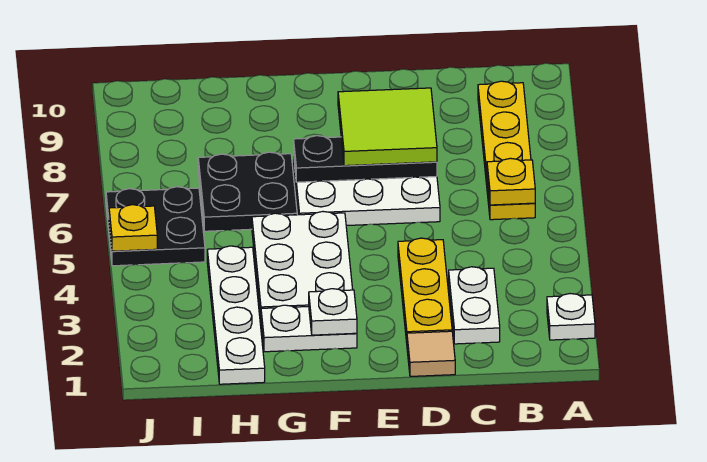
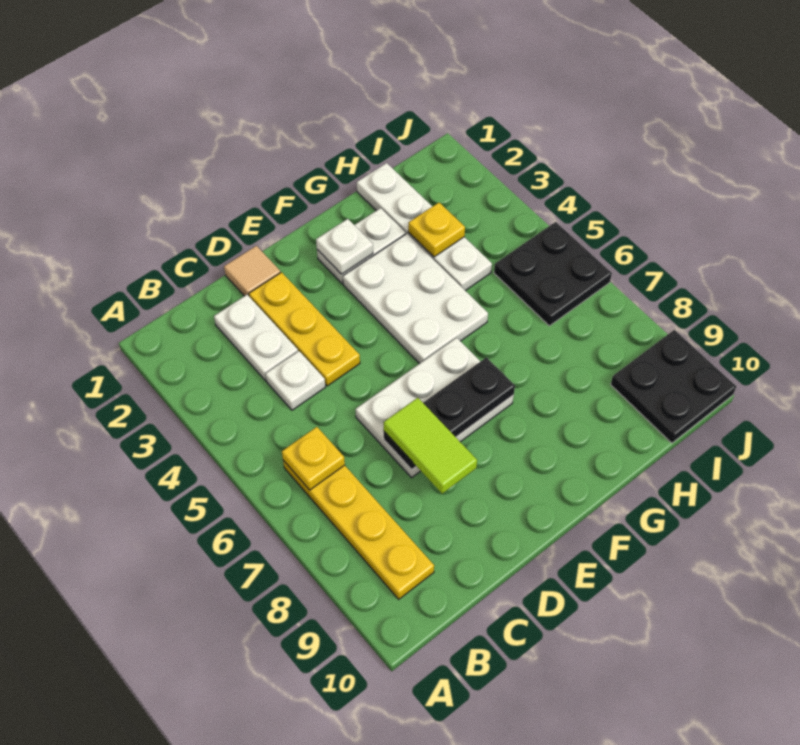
white 1x1 plate [547,294,595,340] -> white 1x1 plate moved to [265,351,325,410]
lime 2x2 tile [338,88,437,166] -> lime 1x2 tile [384,398,477,494]
black 2x2 plate [198,152,297,231] -> black 2x2 plate moved to [611,330,736,443]
yellow 1x1 plate [109,205,157,251] -> yellow 1x1 plate moved to [408,203,465,257]

